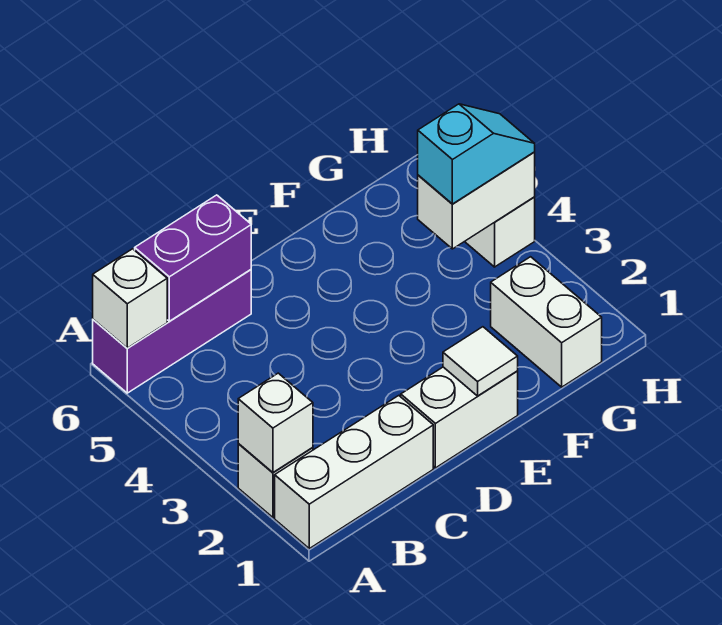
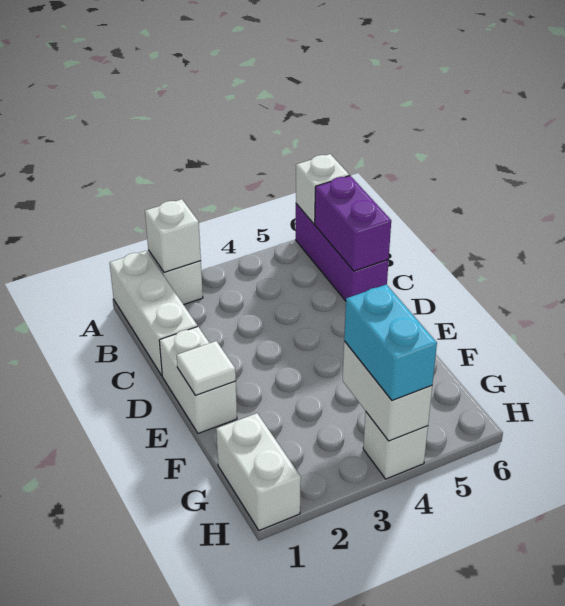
white 1x2 brick [491,257,602,387] -> white 1x2 brick turned to [216,413,301,530]
cyan 1x2 slope [418,104,535,204] -> cyan 1x2 brick [344,284,437,400]

